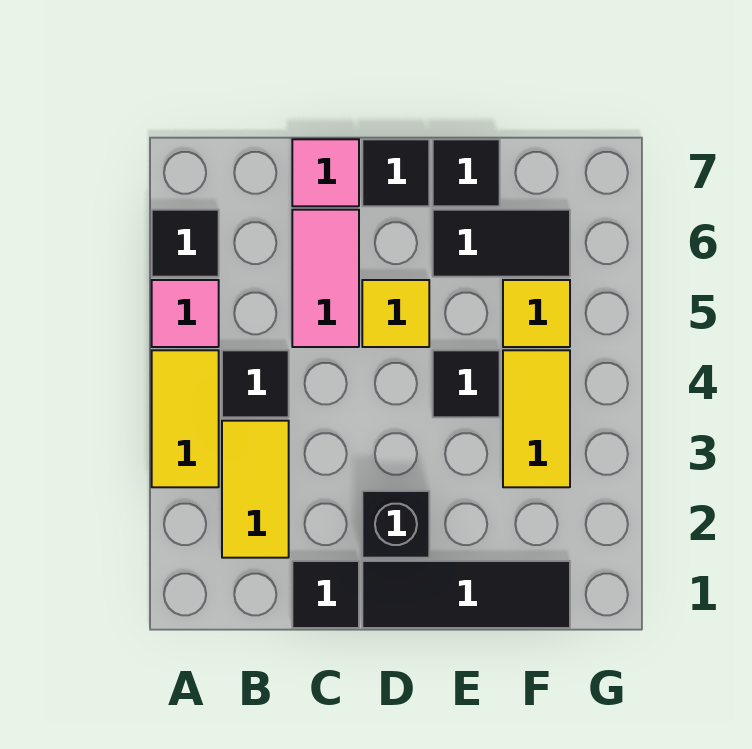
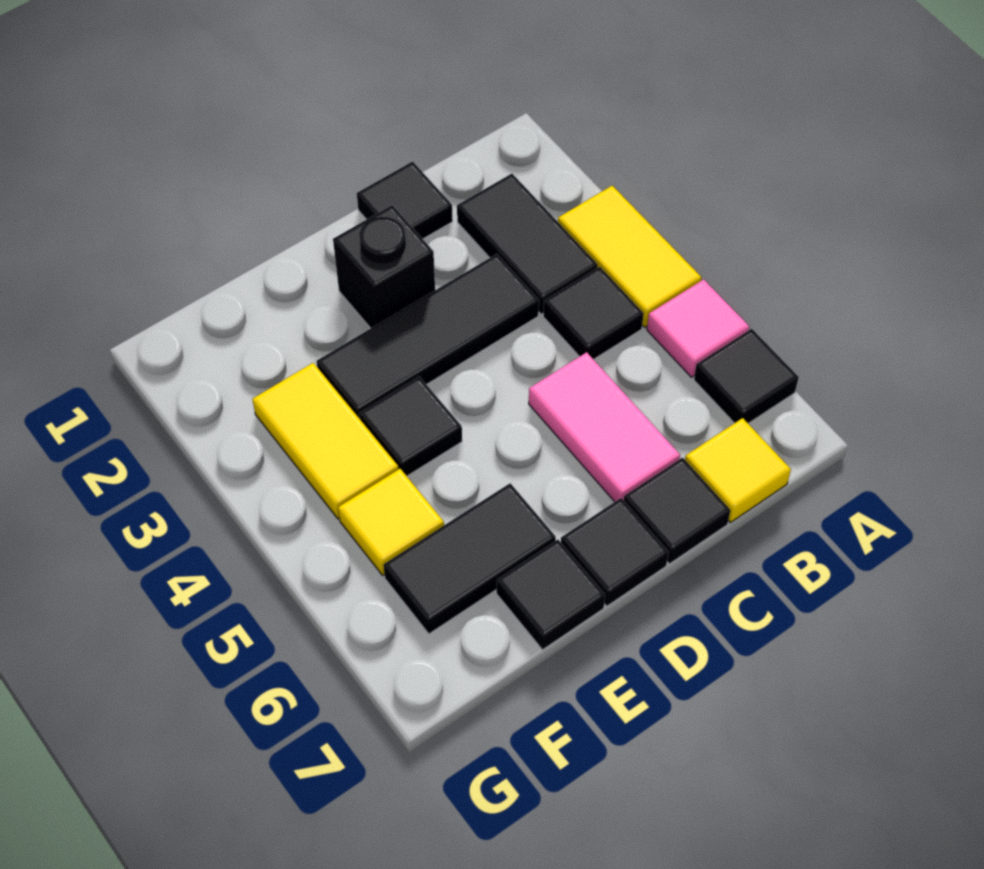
yellow 1x2 tile [222,421,289,558] -> black 1x2 tile [457,174,598,314]
pink 1x1 tile [292,139,359,206] -> black 1x1 tile [624,458,731,564]
black 1x3 tile [362,561,570,628] -> black 1x3 tile moved to [316,254,539,419]
yellow 1x1 tile [362,280,429,347] -> yellow 1x1 tile moved to [685,418,791,522]

